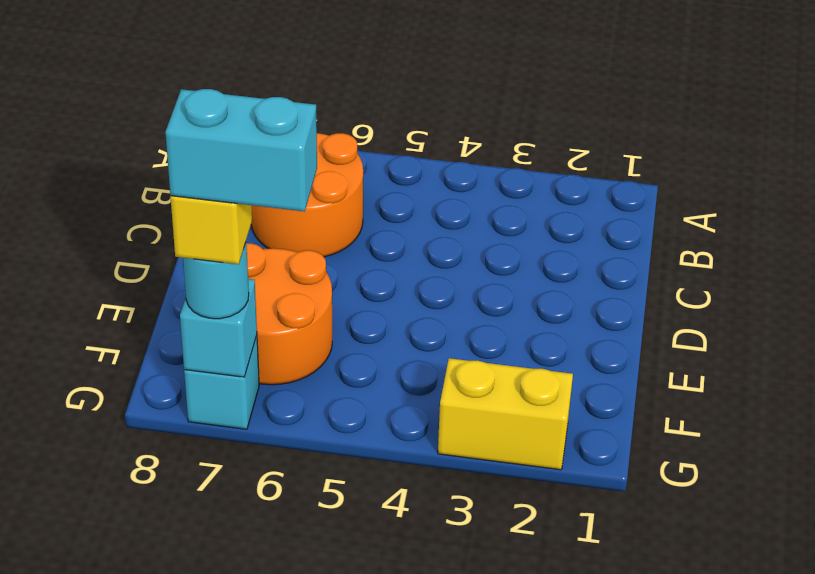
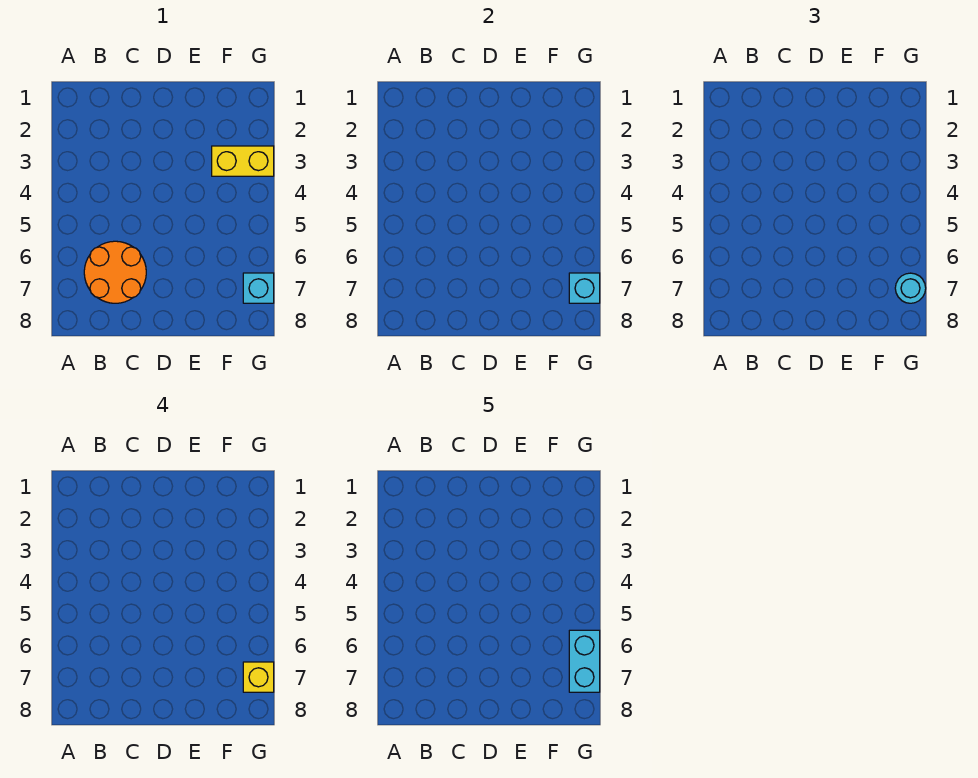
orange 2x2 round brick [246,243,332,385] -> none
yellow 1x2 brick [438,358,573,470] -> yellow 1x2 brick turned to [212,146,274,176]

